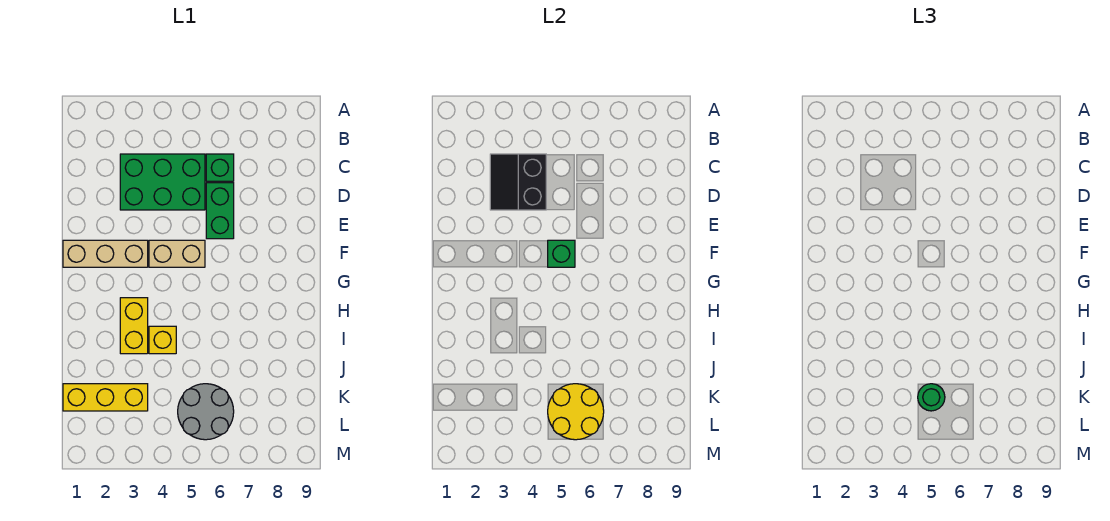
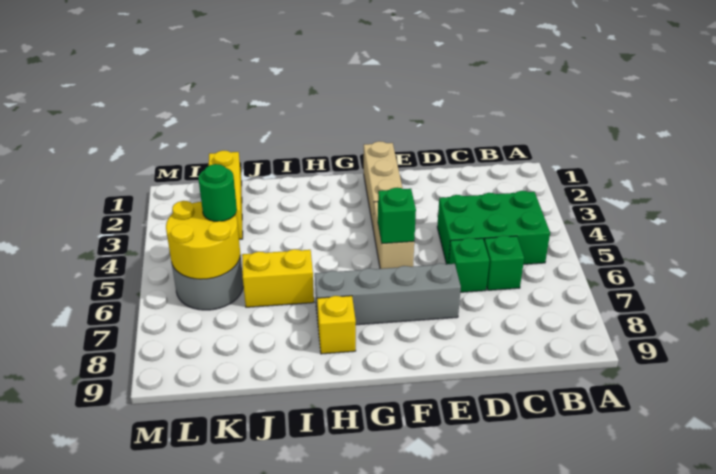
green 2x3 brick [120,154,205,210] -> green 2x3 brick turned to [437,191,550,264]
black 2x2 slope [490,154,546,210] -> none
green 1x2 brick [206,183,234,239] -> green 1x1 brick [449,238,489,292]
none -> grey 1x4 brick [315,263,461,325]
yellow 1x2 brick [120,298,148,354] -> yellow 1x2 brick moved to [242,249,314,307]
yellow 1x1 brick [149,326,176,354] -> yellow 1x1 brick moved to [317,296,356,354]

